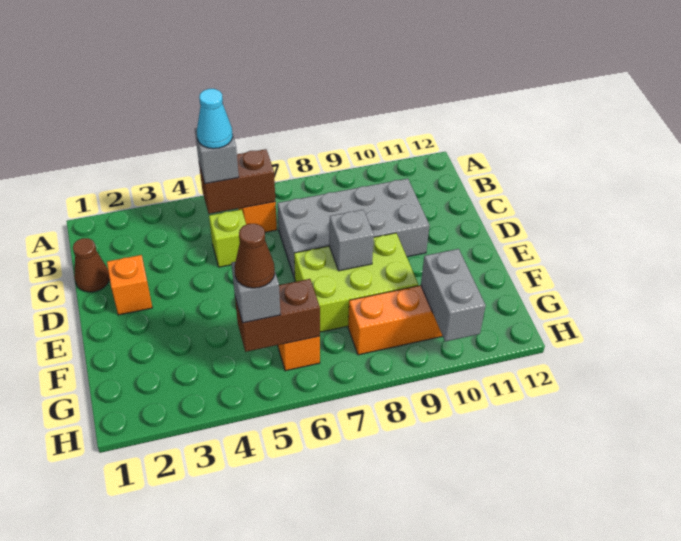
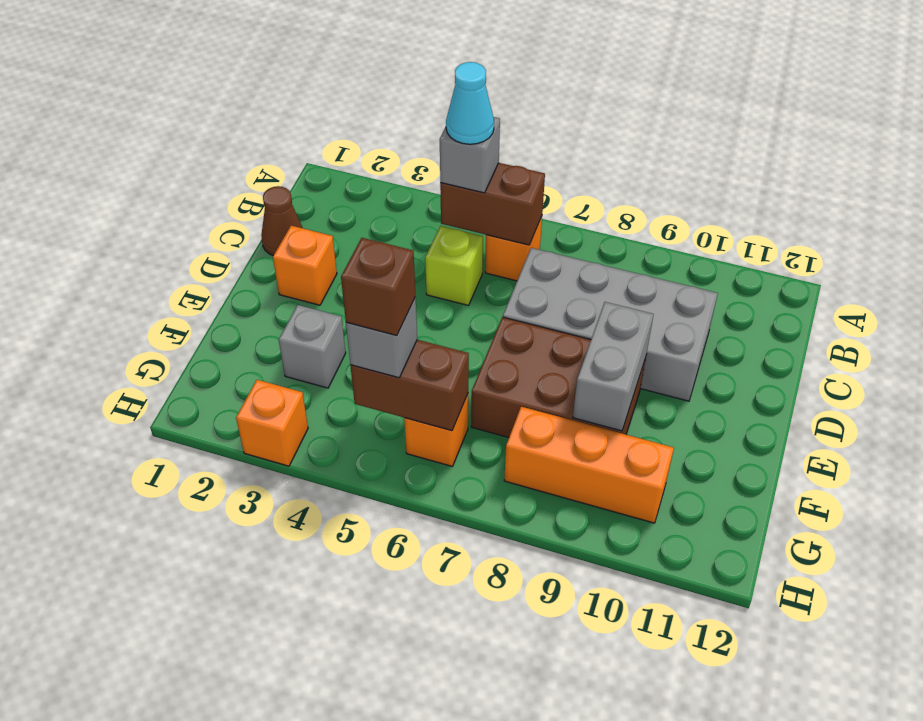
lime 2x3 brick [294,233,418,332] -> brown 2x3 brick [471,317,646,437]
grey 1x1 brick [329,210,374,271] -> grey 1x1 brick moved to [279,305,346,388]
brown 1x1 cone [235,224,275,288] -> brown 1x1 brick [341,238,415,335]
grey 1x2 brick [421,249,486,342] -> grey 1x2 brick moved to [573,302,654,431]
none -> orange 1x1 brick [236,380,308,466]

